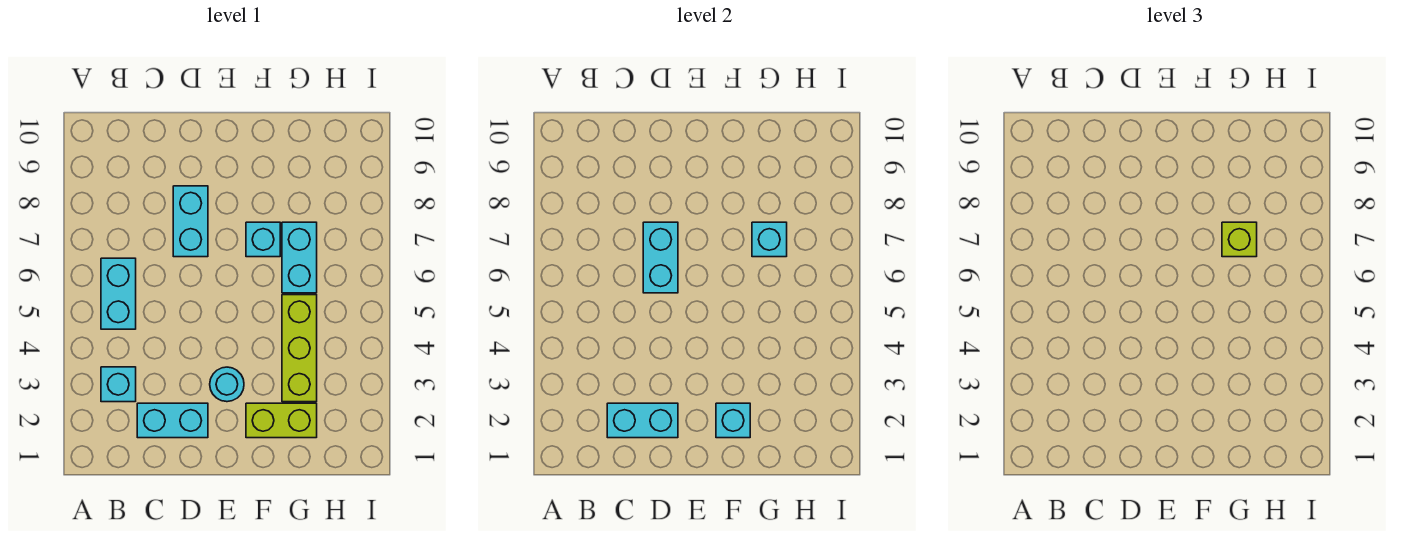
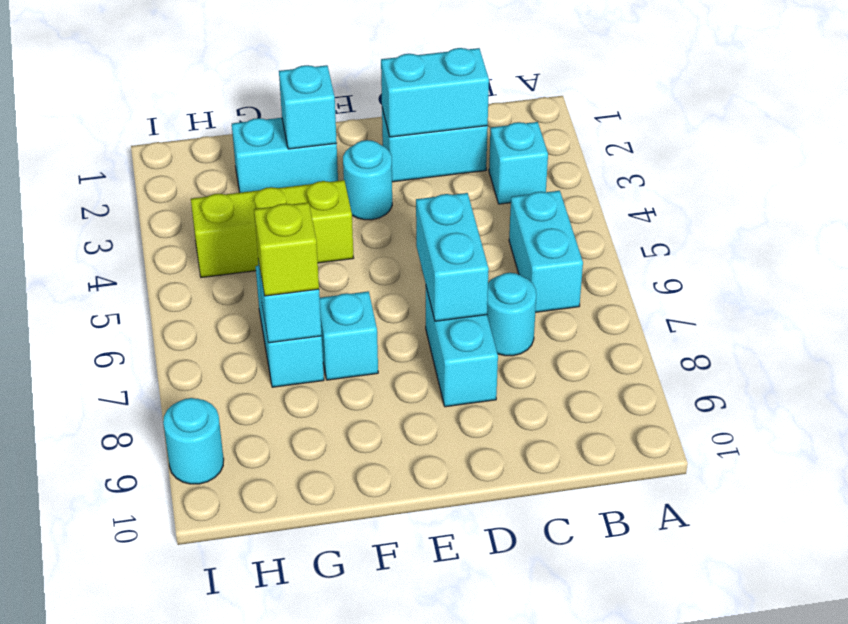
none -> cyan 1x1 round brick [487,273,536,356]
lime 1x2 brick [246,403,317,438] -> cyan 1x2 brick [232,118,338,193]
lime 1x3 brick [282,295,317,402] -> lime 1x3 brick turned to [191,180,354,278]
none -> cyan 1x1 round brick [163,398,224,484]

